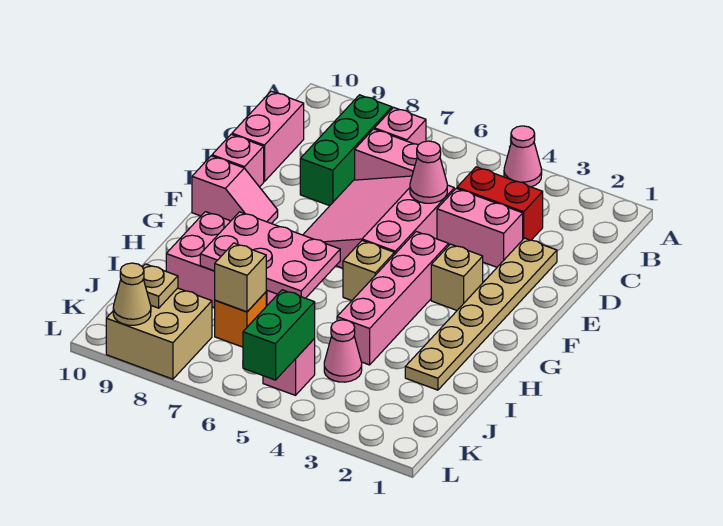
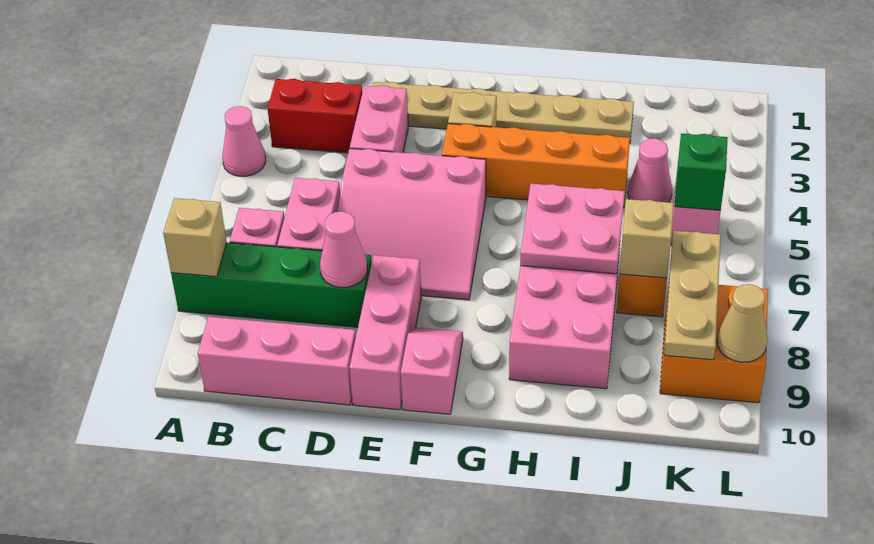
green 1x3 brick [300,95,392,206] -> green 1x4 brick [171,243,372,327]
red 1x2 brick [457,167,543,240] -> red 1x2 brick turned to [267,79,363,153]
pink 1x2 brick [232,91,304,182] -> pink 1x3 brick [198,317,356,405]
pink 1x1 cone [410,141,447,203] -> pink 1x1 cone moved to [320,211,367,287]
pink 1x1 brick [212,134,264,187] -> pink 1x3 brick [349,255,421,410]
pink 1x4 brick [337,232,449,365] -> orange 1x4 brick [442,124,630,208]
tan 1x1 brick [343,241,394,301] -> tan 1x1 brick moved to [163,198,227,277]
pink 2x3 plate [200,212,340,298] -> pink 2x2 plate [520,184,625,274]
green 1x2 brick [243,290,315,380] -> green 1x1 brick [675,134,728,210]
tan 2x2 brick [106,288,212,379] -> orange 2x2 brick [660,285,768,403]
tan 1x1 plate [143,264,178,308] -> tan 1x3 plate [664,231,721,360]

